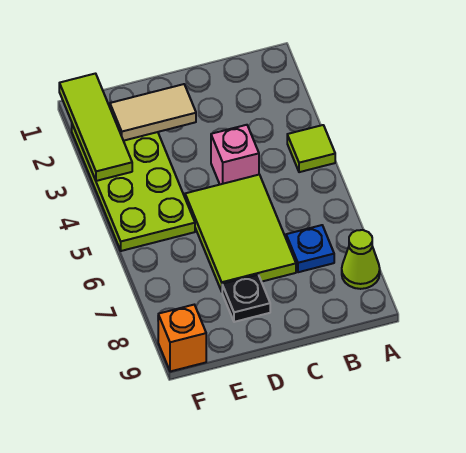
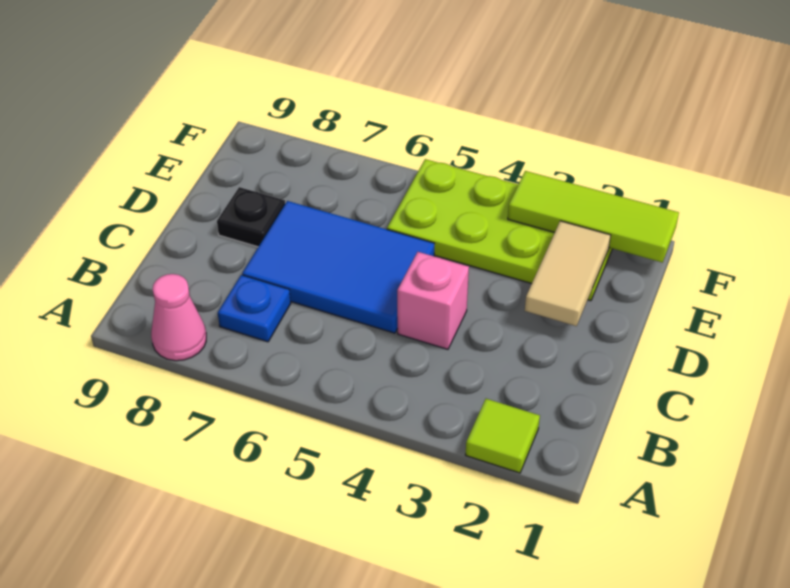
lime 1x1 tile [287,125,335,172] -> lime 1x1 tile moved to [466,399,540,473]
lime 1x1 cone [342,230,380,289] -> pink 1x1 cone [151,274,206,361]
lime 2x3 tile [185,175,296,291] -> blue 2x3 tile [242,201,434,333]
orange 1x1 brick [158,305,206,372] -> none

